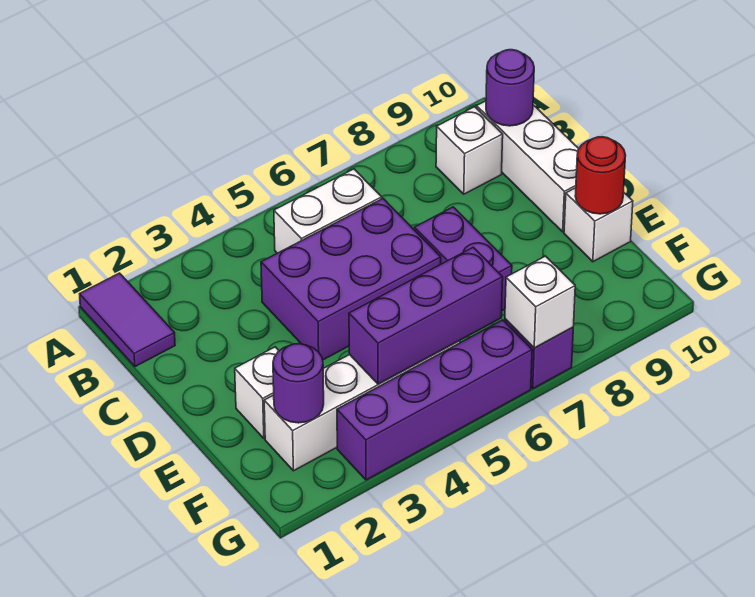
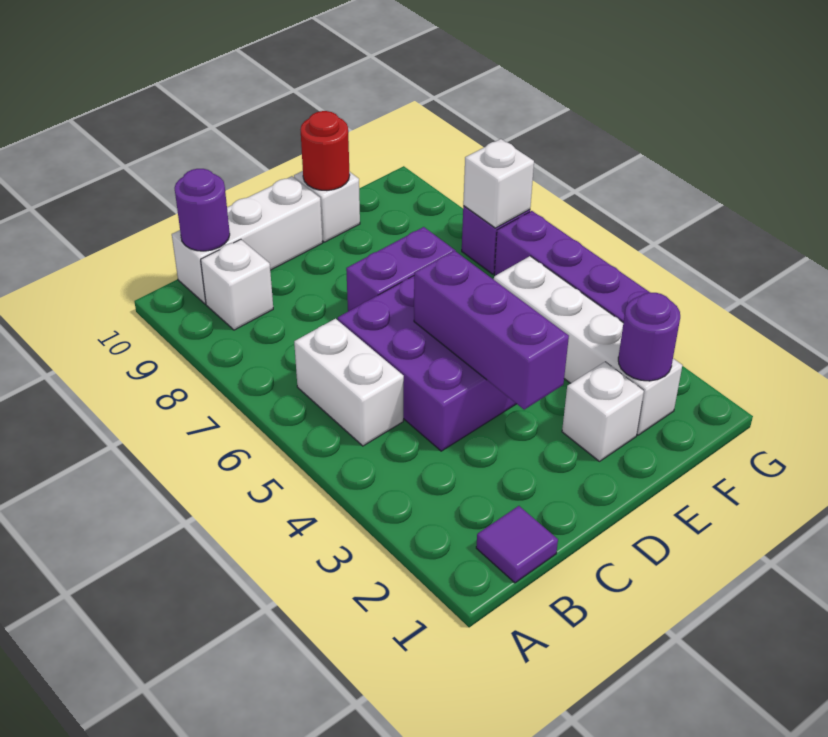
purple 1x2 tile [80,273,175,367] -> purple 1x1 tile [476,506,558,583]
purple 1x3 brick [349,247,503,384] -> purple 1x3 brick moved to [414,251,569,410]

